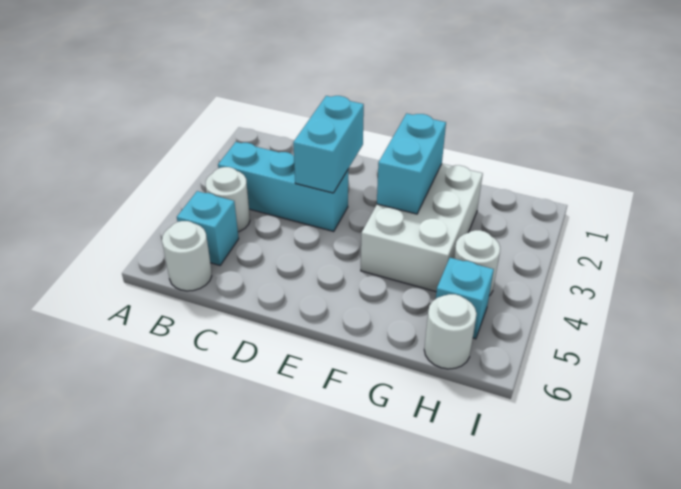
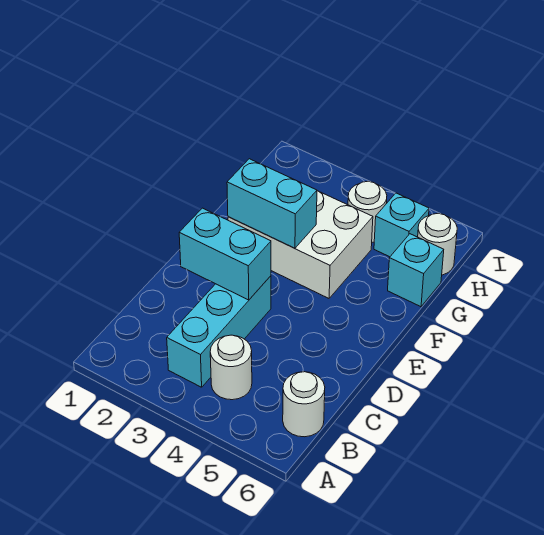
cyan 1x1 brick [177,191,239,265] -> cyan 1x1 brick moved to [388,234,444,307]

